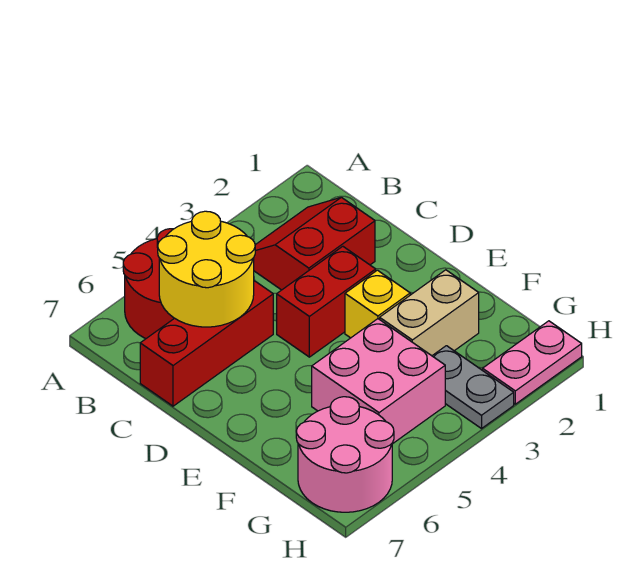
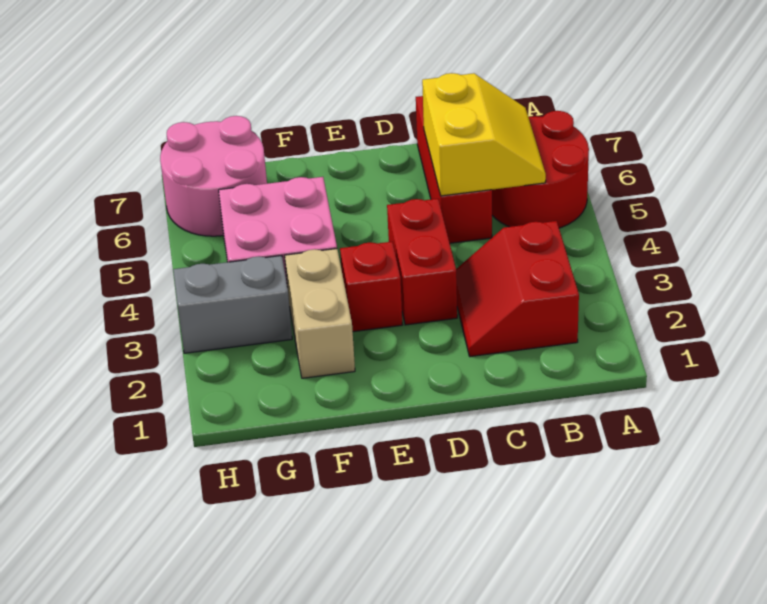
red 2x2 slope [254,197,375,290] -> red 2x2 slope turned to [456,221,579,357]
yellow 2x2 round brick [158,211,255,327] -> yellow 2x2 slope [422,73,546,196]
yellow 1x1 brick [345,270,410,338] -> red 1x1 brick [340,242,402,332]
grey 1x2 plate [432,346,514,429] -> grey 1x2 brick [173,256,292,353]
pink 1x2 plate [483,321,582,404] -> none

